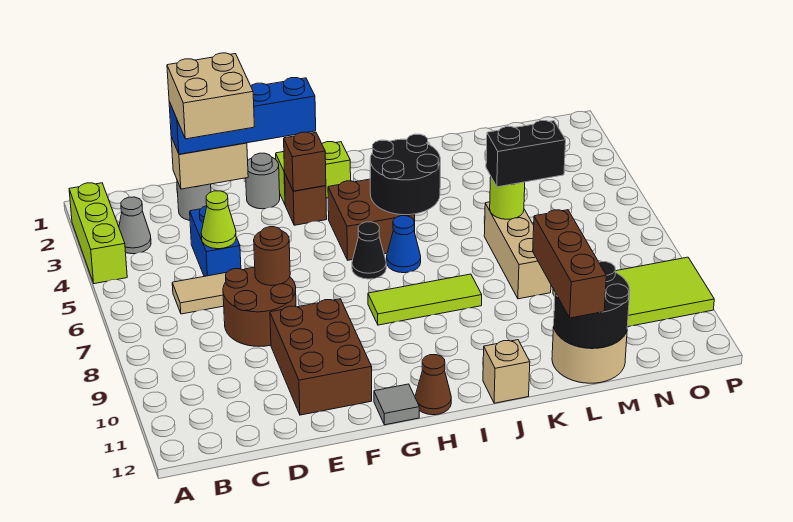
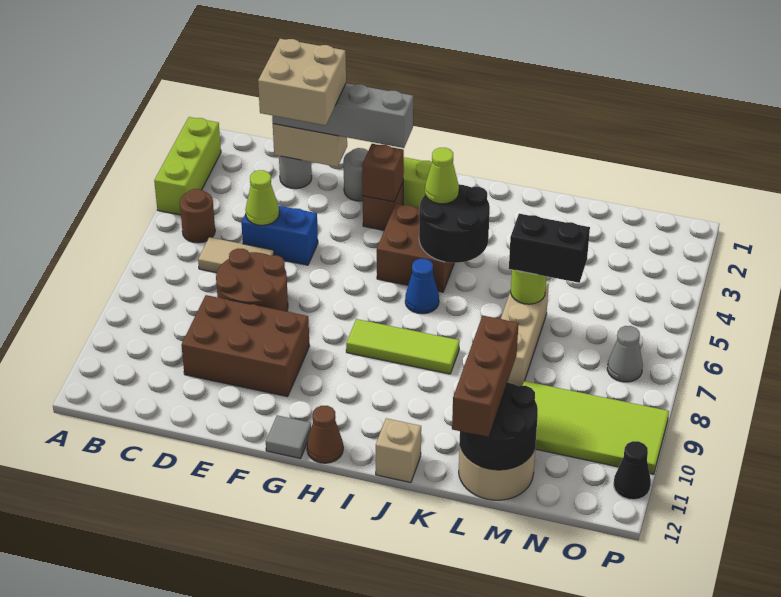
grey 1x1 cone [119,197,151,254] -> grey 1x1 cone moved to [607,326,643,382]
blue 1x4 brick [169,78,316,154] -> grey 1x4 brick [272,83,413,148]
blue 1x2 brick [190,206,241,276] -> blue 1x2 brick turned to [241,206,318,265]
brown 1x1 round brick [254,227,290,286] -> brown 1x1 round brick moved to [180,189,215,243]
brown 2x3 brick [270,299,372,415] -> brown 2x3 brick turned to [181,295,309,397]
black 1x1 cone [352,222,386,279] -> black 1x1 cone moved to [614,441,651,500]
none -> lime 1x1 cone [425,148,459,204]

